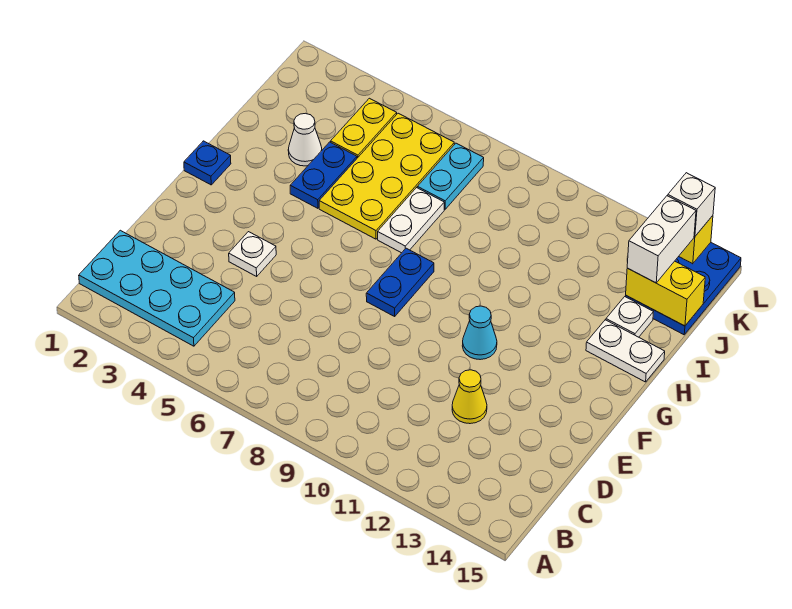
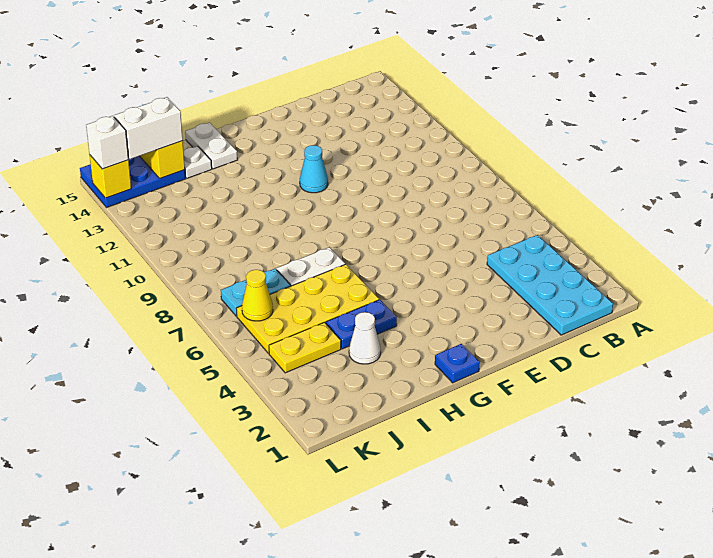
yellow 1x1 cone [452,370,487,424] -> yellow 1x1 cone moved to [242,270,273,321]
white 1x1 plate [229,232,276,276] -> none
blue 1x2 plate [366,248,434,316] -> none

